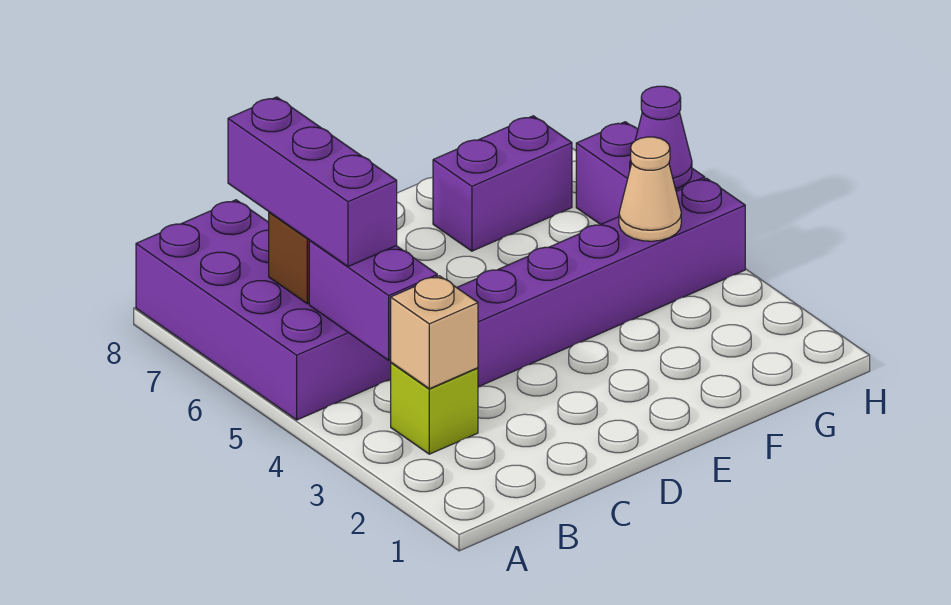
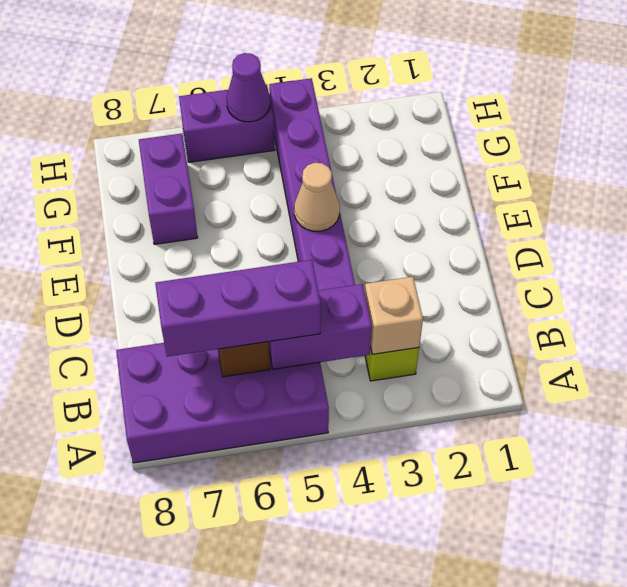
tan 1x1 cone [619,137,681,241] -> tan 1x1 cone moved to [294,163,340,231]

